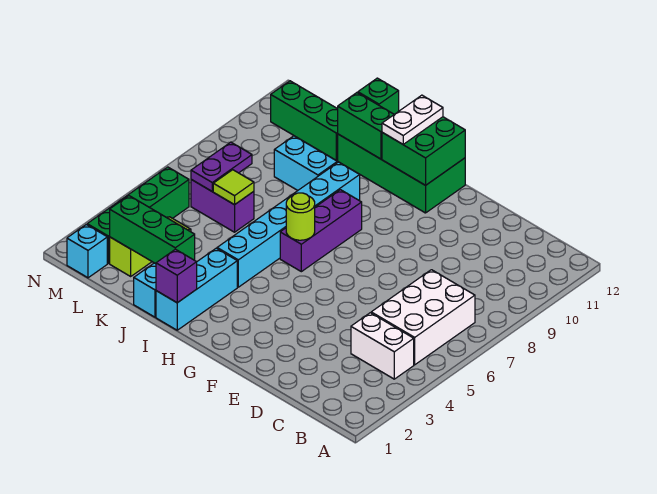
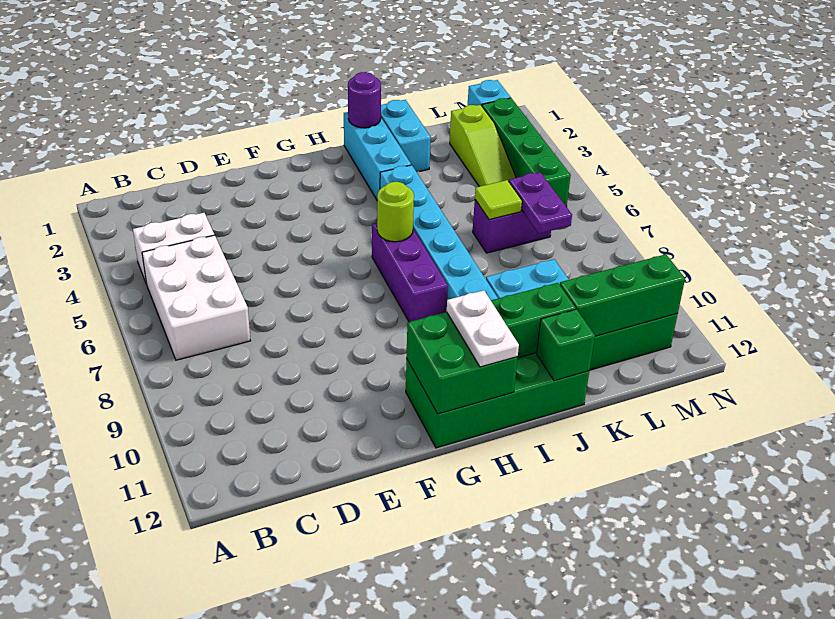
purple 1x1 brick [156,249,197,303] -> purple 1x1 round brick [348,72,381,128]
green 1x3 brick [110,196,195,264] -> green 1x3 brick moved to [560,254,685,336]

